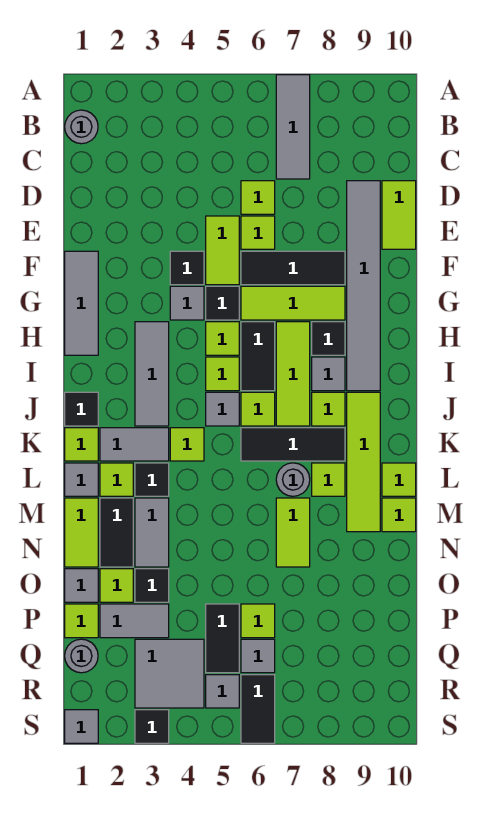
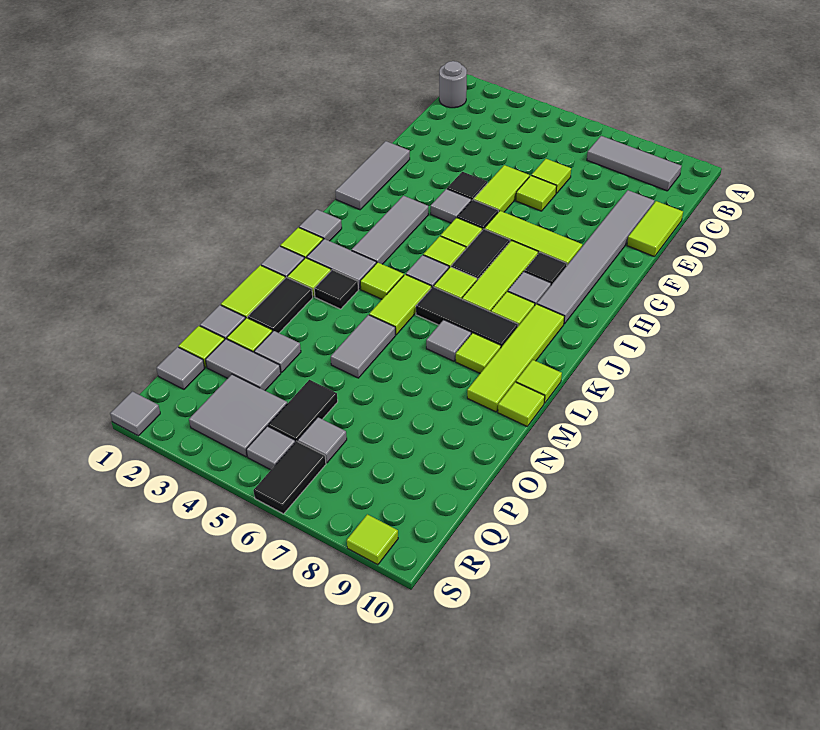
grey 1x3 tile [276,75,310,179] -> grey 1x3 tile turned to [587,136,682,191]
black 1x3 tile [241,251,345,285] -> none
black 1x1 tile [65,392,98,426] -> grey 1x1 tile [299,209,342,241]
grey 1x1 round brick [276,463,310,496] -> grey 1x1 tile [426,320,471,361]
grey 1x2 tile [135,498,169,567] -> grey 1x2 tile moved to [331,315,396,378]
lime 1x2 tile [276,498,310,567] -> lime 1x2 tile moved to [369,274,431,335]
black 1x1 tile [135,569,169,602] -> grey 1x1 tile [254,331,301,373]
lime 1x1 tile [241,604,275,638] -> lime 1x1 tile moved to [347,514,398,565]
grey 1x1 round brick [65,639,98,673] -> grey 1x1 tile [156,347,205,389]
black 1x1 tile [135,710,169,743] -> none

